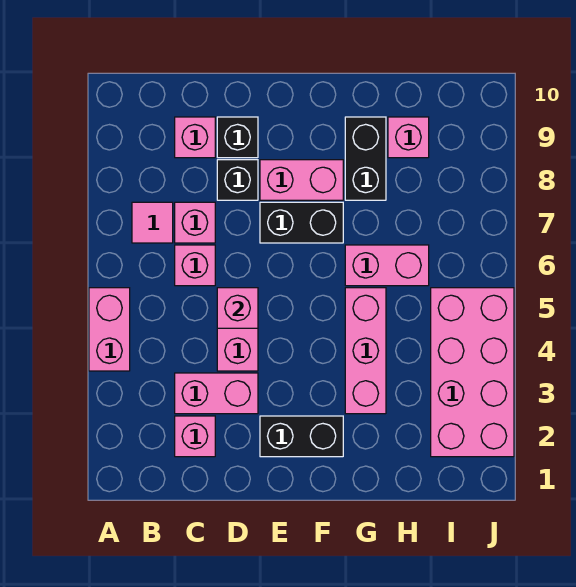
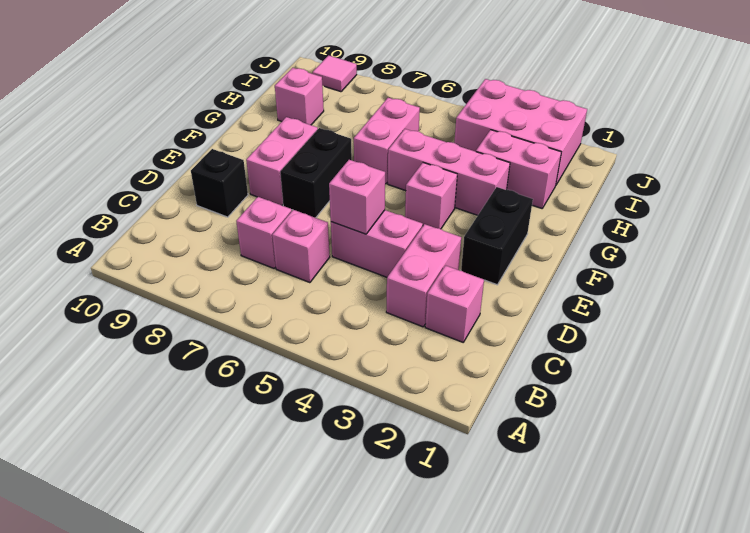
pink 1x2 brick [89,288,130,371] -> pink 1x2 brick moved to [476,130,561,208]
pink 1x1 tile [132,202,173,243] -> pink 1x1 tile moved to [313,55,357,92]
pink 1x1 brick [175,117,215,158] -> pink 1x1 brick moved to [405,163,457,229]
black 1x1 brick [217,160,258,200] -> none
black 1x2 brick [345,117,386,200] -> none
pink 2x4 brick [431,288,514,457] -> pink 2x3 brick [454,79,587,185]

